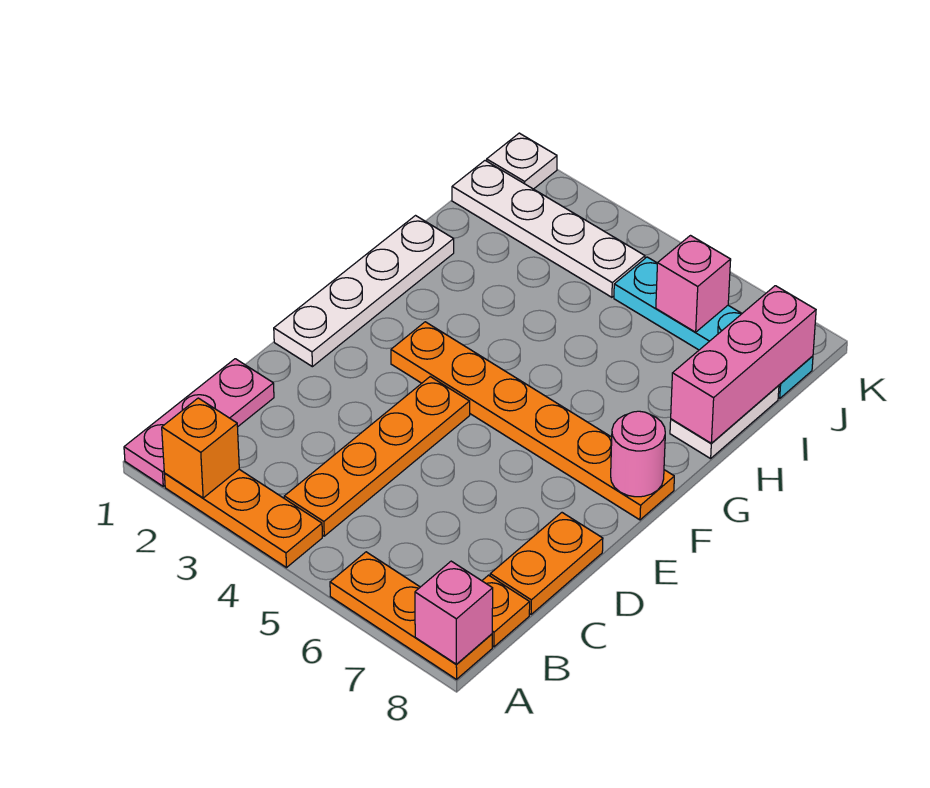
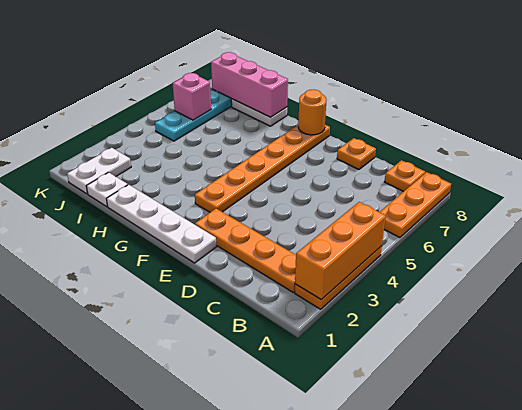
pink 1x3 plate [124,359,274,486] -> none
orange 1x1 brick [162,398,239,498] -> orange 1x3 brick [295,202,386,300]
pink 1x1 brick [415,561,493,664] -> none
orange 1x4 plate [284,377,470,536] -> orange 1x4 plate moved to [195,209,296,292]
orange 1x2 plate [490,513,603,614] -> orange 1x1 plate [337,138,376,169]
pink 1x1 round brick [611,411,665,497] -> orange 1x1 round brick [298,90,326,135]
white 1x4 plate [452,161,645,297] -> white 1x2 plate [67,148,131,194]
white 1x1 plate [487,133,557,189] -> white 1x1 plate moved to [86,172,128,207]

